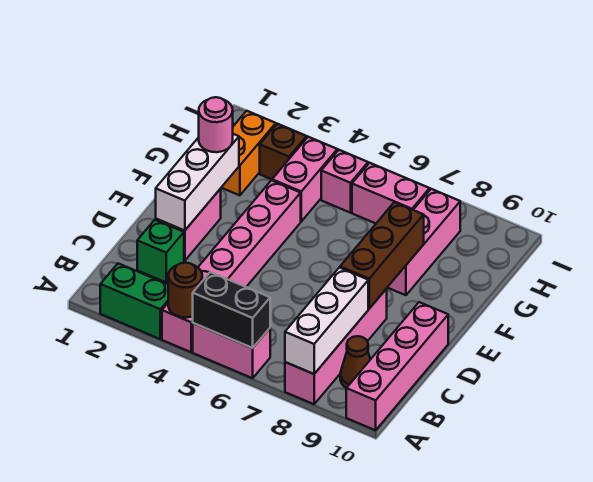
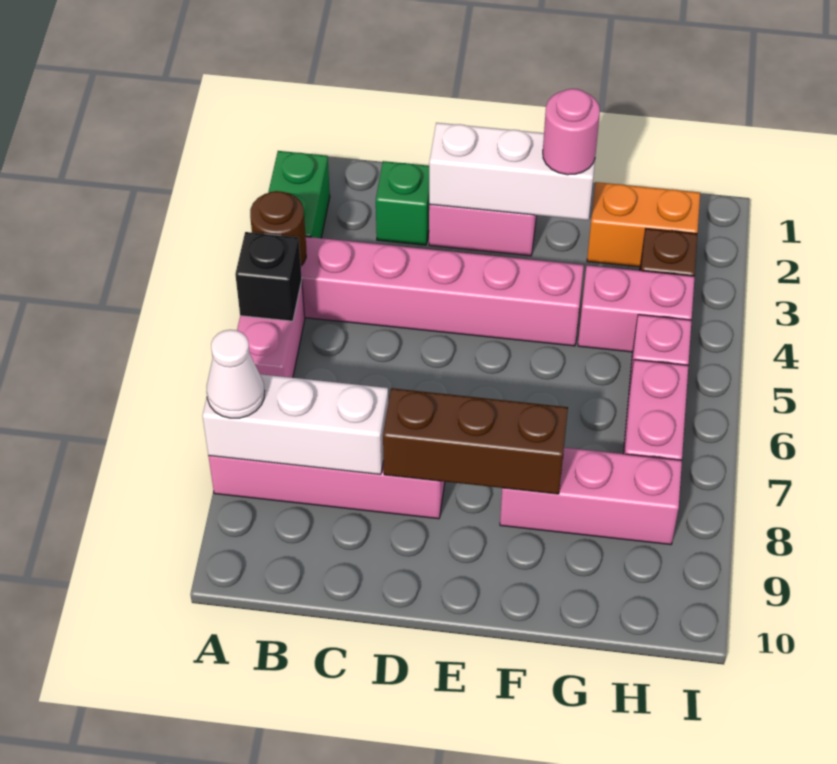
black 1x2 brick [193,272,270,348] -> black 1x1 brick [235,232,302,321]
none -> white 1x1 cone [207,330,265,418]
pink 1x4 brick [346,302,448,430] -> none
brown 1x1 cone [340,336,370,388] -> none

